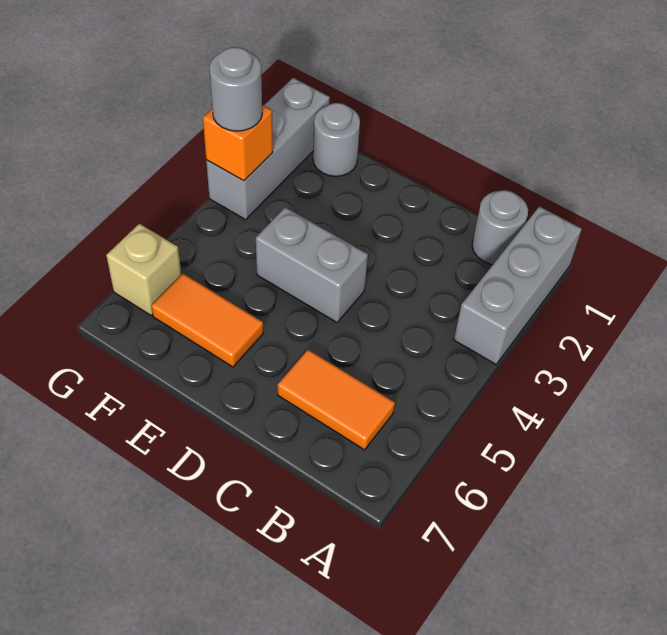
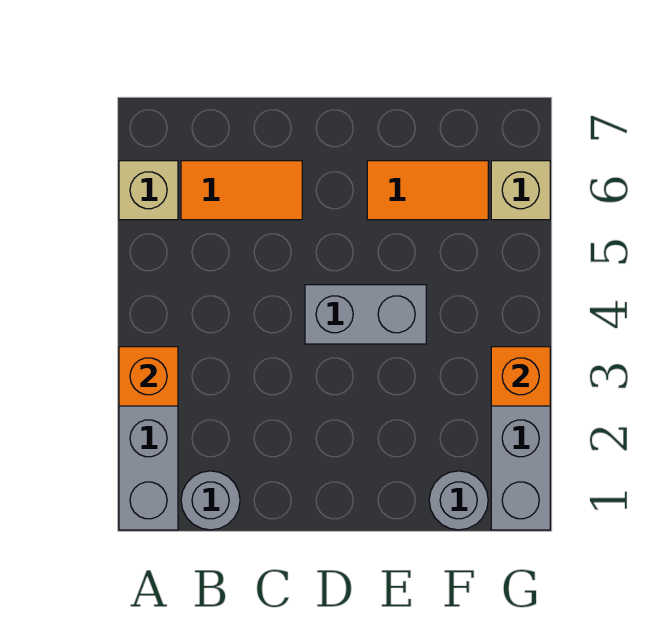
none -> orange 1x1 brick [119,347,178,406]
none -> tan 1x1 brick [119,161,178,220]
grey 1x1 round brick [210,47,262,131] -> none

